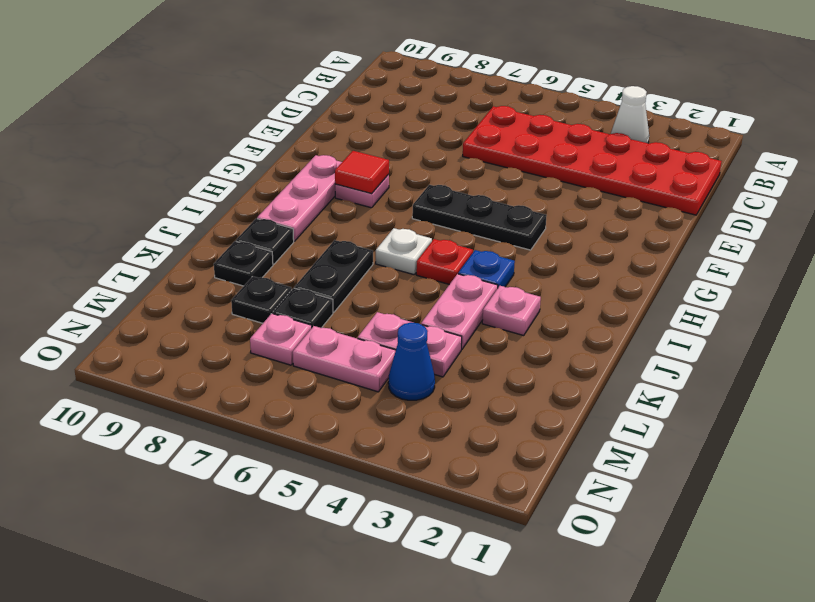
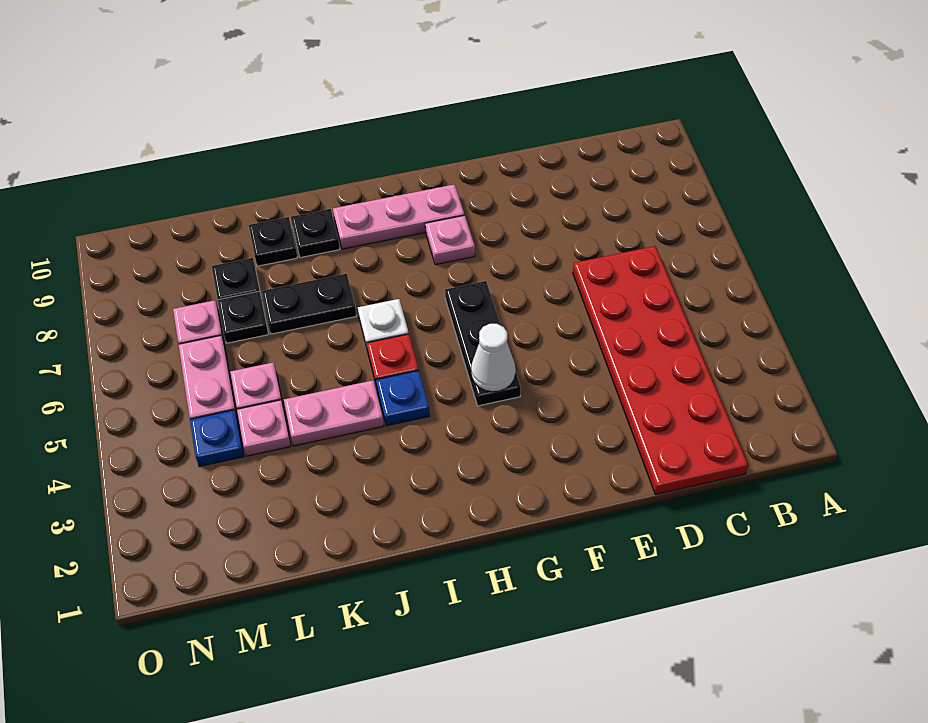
white 1x1 cone [611,86,649,143] -> white 1x1 cone moved to [471,324,516,392]
red 1x1 tile [335,151,389,193] -> none
pink 1x1 plate [482,286,541,335] -> none
blue 1x1 cone [388,322,435,400] -> blue 1x1 plate [190,410,244,467]

